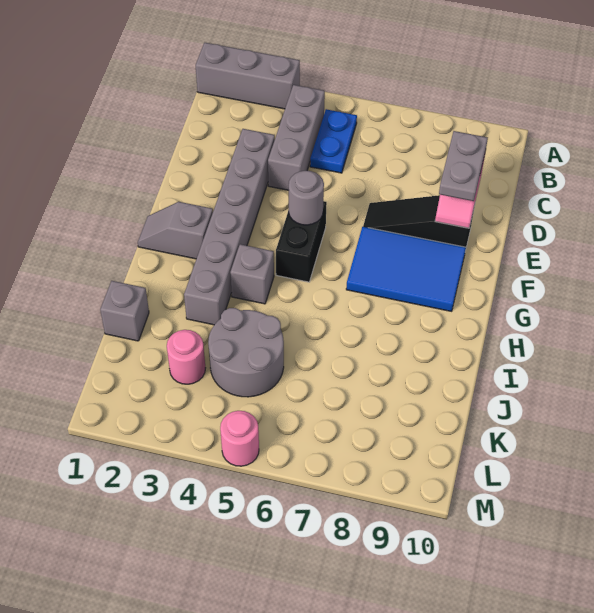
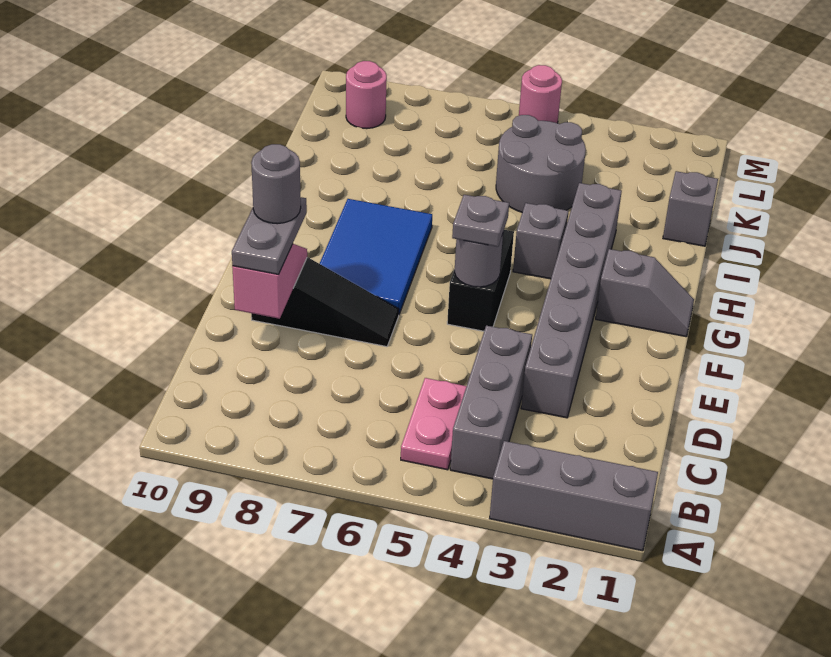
blue 1x2 plate [310,109,357,173] -> pink 1x2 plate [401,378,467,470]
none -> grey 1x1 round brick [251,144,301,224]
none -> grey 1x1 plate [452,195,509,247]
blue 2x3 tile [346,227,466,311] -> blue 2x3 tile turned to [320,199,432,314]
pink 1x1 round brick [167,330,205,384] -> pink 1x1 round brick moved to [346,61,387,129]

